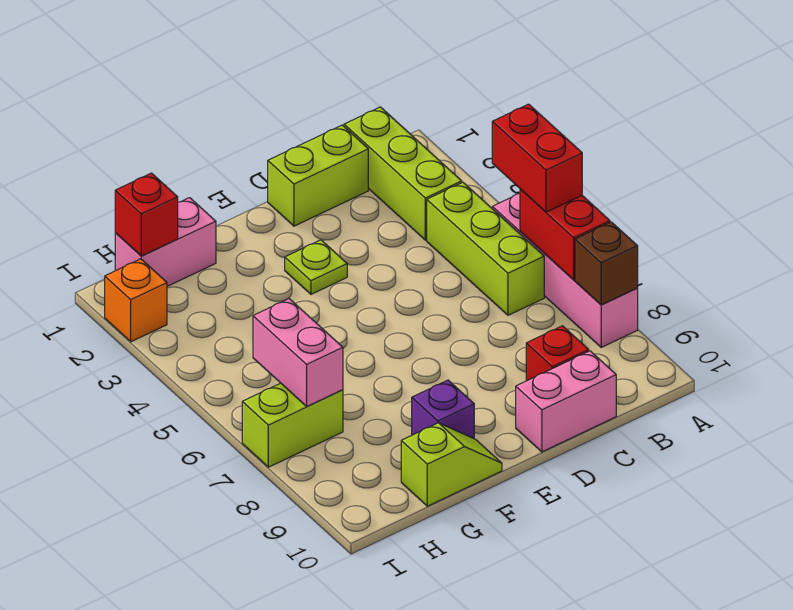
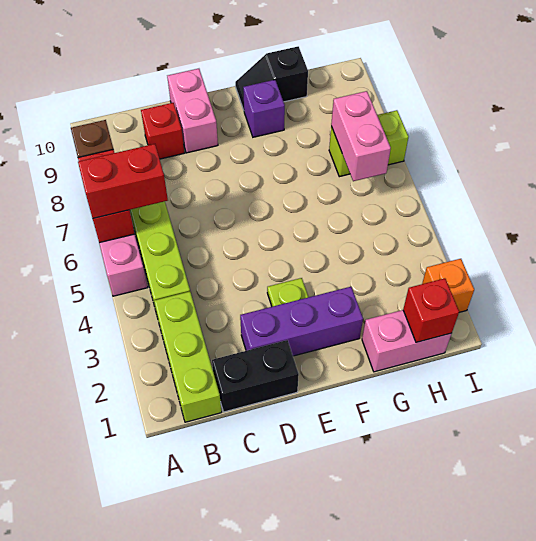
red 1x2 brick [492,104,582,212] -> red 1x2 brick turned to [78,144,168,218]
lime 1x2 brick [268,125,368,226] -> black 1x2 brick [212,340,299,412]
pink 1x2 brick [516,351,616,452] -> pink 1x2 brick turned to [167,69,218,153]
none -> purple 1x3 brick [240,287,363,356]
lime 1x2 slope [401,423,502,506] -> black 1x2 slope [235,46,308,110]

